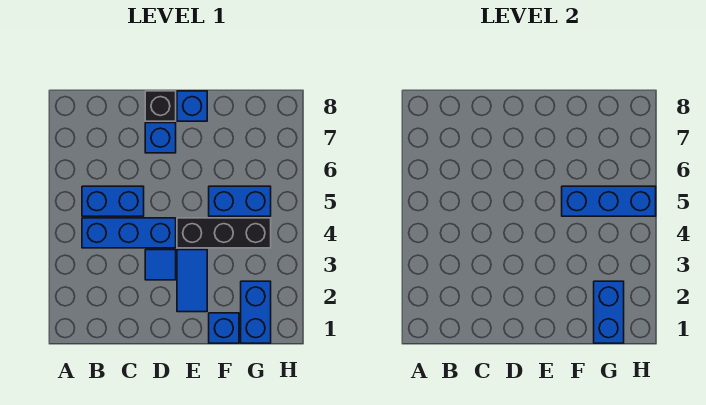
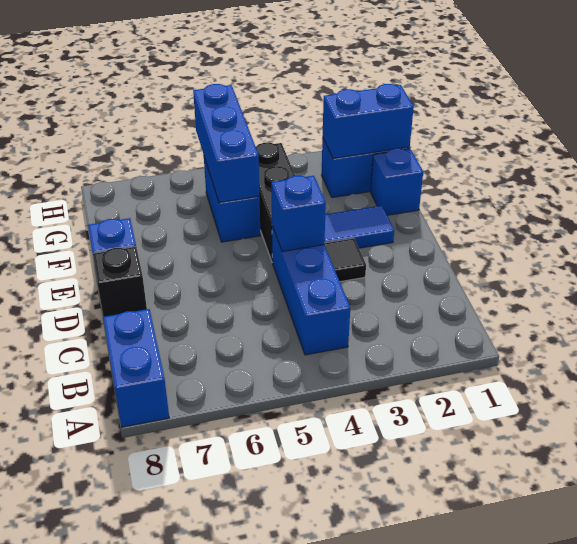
blue 1x2 brick [82,186,144,216] -> blue 1x2 brick moved to [103,309,169,427]
blue 1x1 tile [145,250,176,280] -> black 1x1 tile [324,238,366,282]
blue 1x1 brick [145,123,176,153] -> blue 1x1 brick moved to [271,176,326,252]

